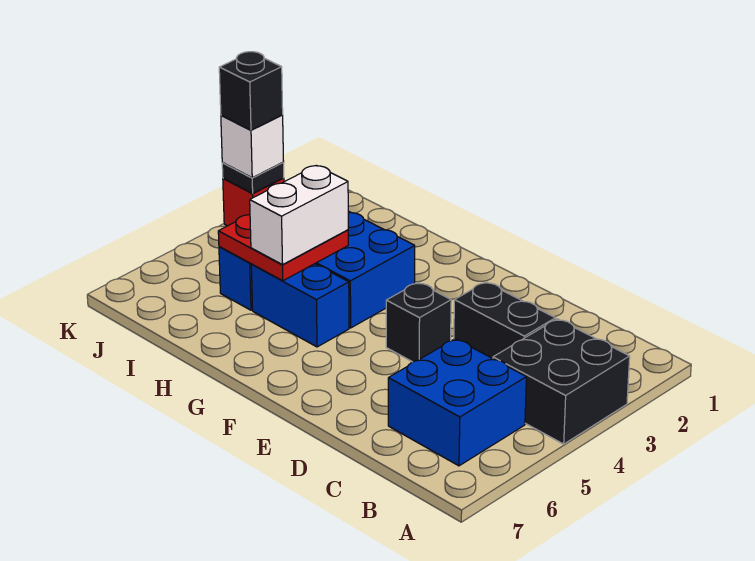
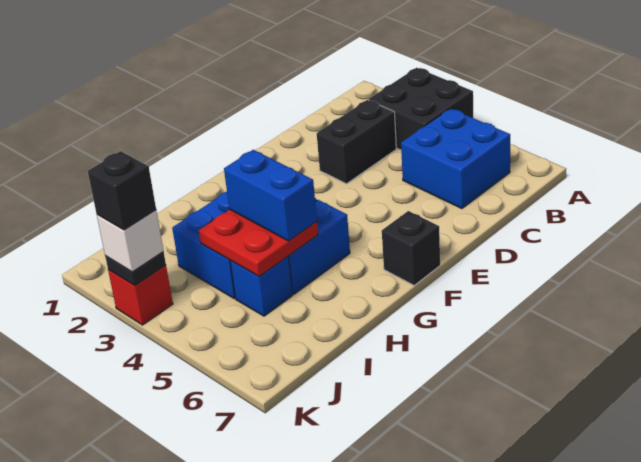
black 1x1 brick [386,283,451,362] -> black 1x1 brick moved to [382,211,440,285]
white 1x2 brick [250,166,348,265] -> blue 1x2 brick [224,150,317,241]

